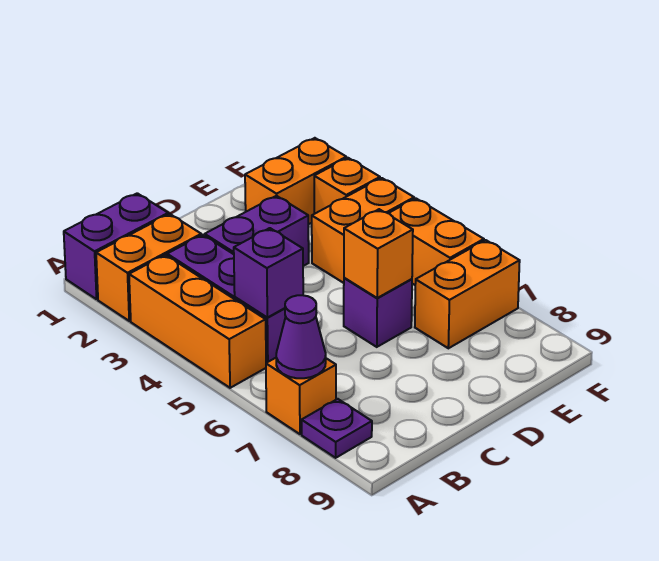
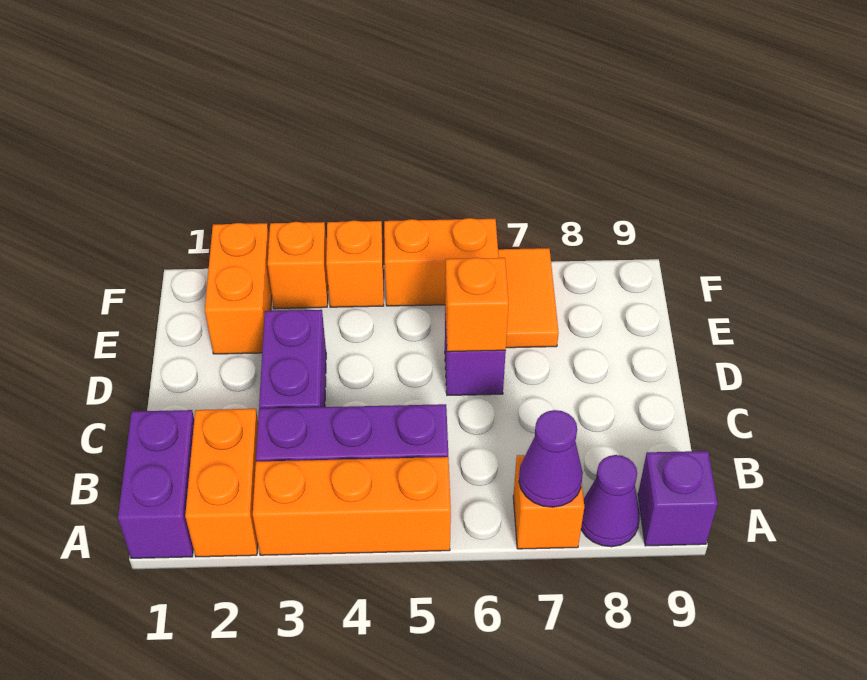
purple 1x1 plate [302,399,372,458] -> purple 1x1 cone [581,455,640,547]
purple 1x1 brick [234,228,303,317] -> purple 1x1 brick moved to [638,451,718,546]
orange 1x2 brick [312,178,414,283] -> orange 1x1 brick [326,221,384,307]
orange 1x2 brick [415,240,520,348] -> orange 1x2 tile [498,248,559,348]

